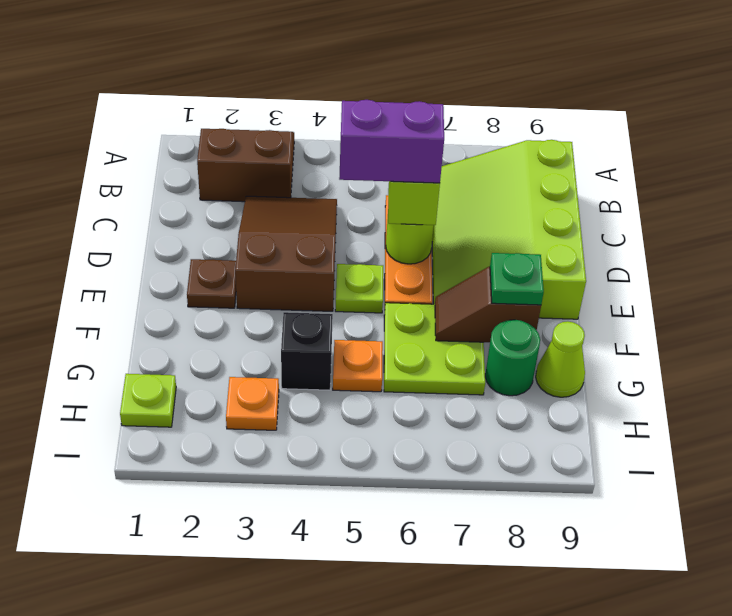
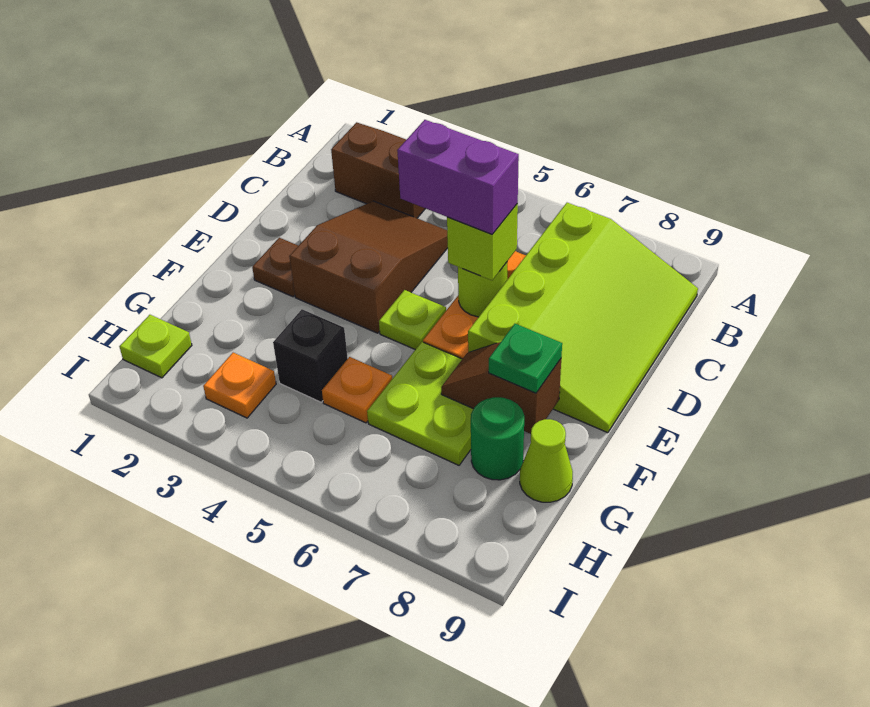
lime 3x4 slope [432,140,586,319] -> lime 3x4 slope turned to [468,203,698,433]

